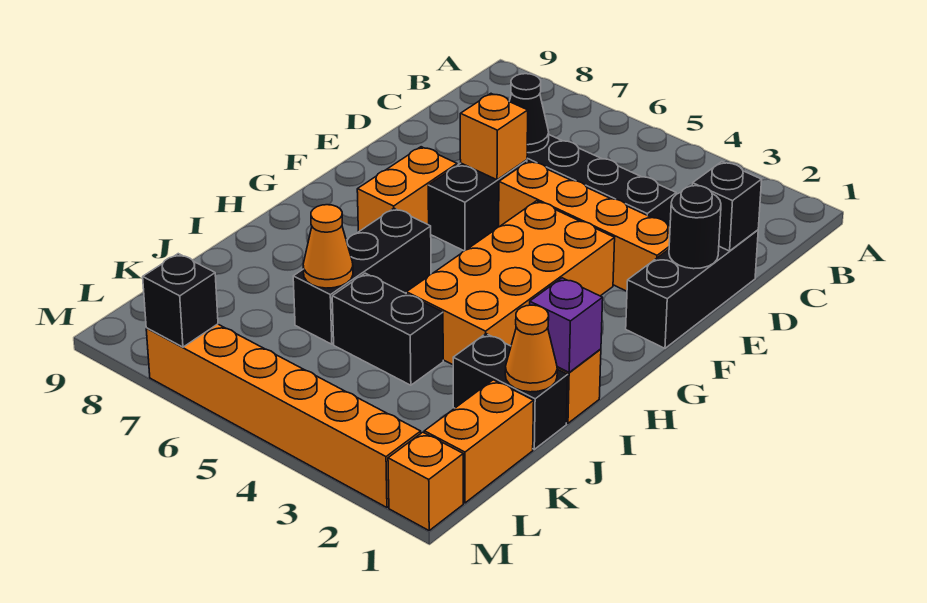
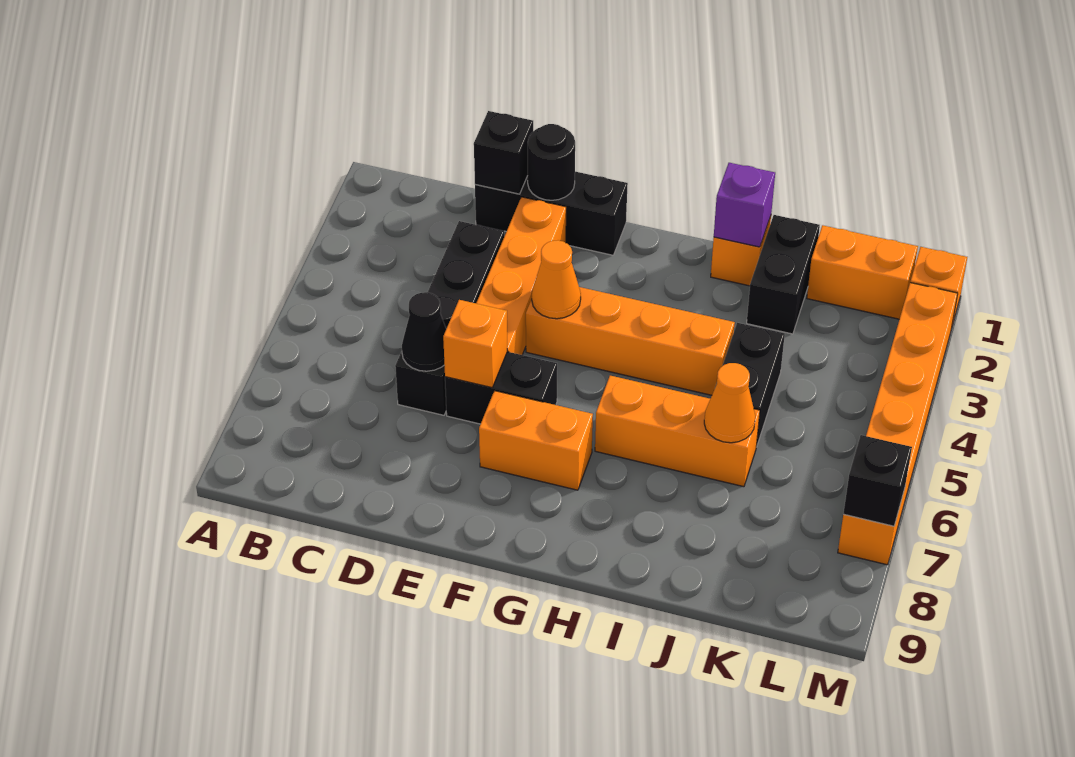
orange 2x4 brick [406,201,615,365] -> orange 1x4 brick [526,287,735,395]
black 1x3 brick [293,208,431,344] -> orange 1x3 brick [595,376,760,487]
orange 1x1 cone [505,305,557,392] -> orange 1x1 cone moved to [532,240,581,319]

